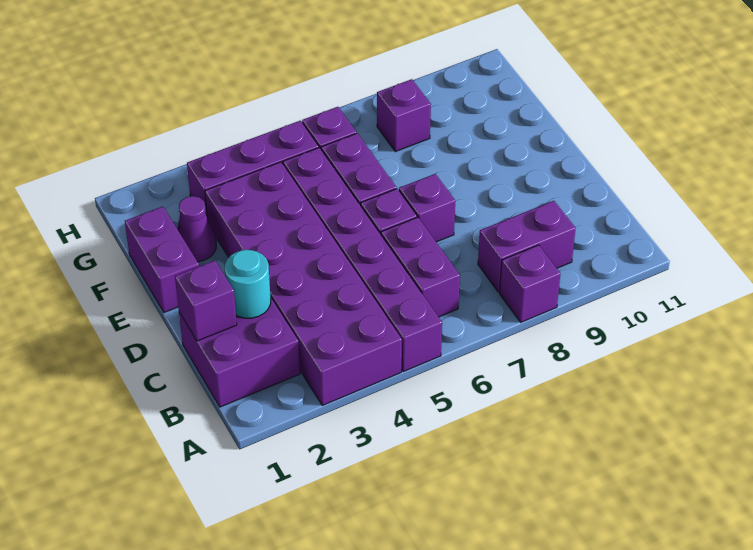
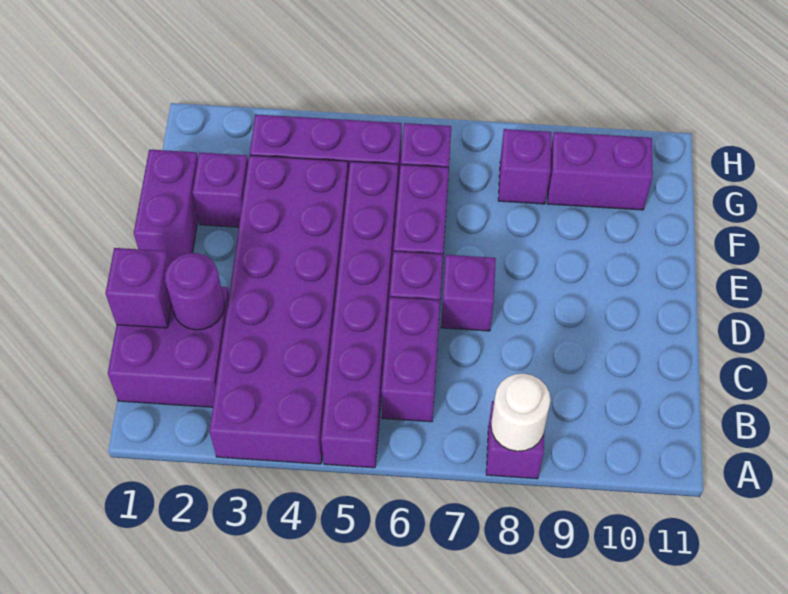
none -> white 1x1 round brick [491,374,551,451]
purple 1x2 brick [478,201,576,292] -> purple 1x2 brick moved to [547,132,653,210]
cyan 1x1 round brick [225,250,271,318] -> purple 1x1 round brick [165,253,224,330]
purple 1x1 cone [177,196,216,262] -> purple 1x1 brick [193,152,248,227]

